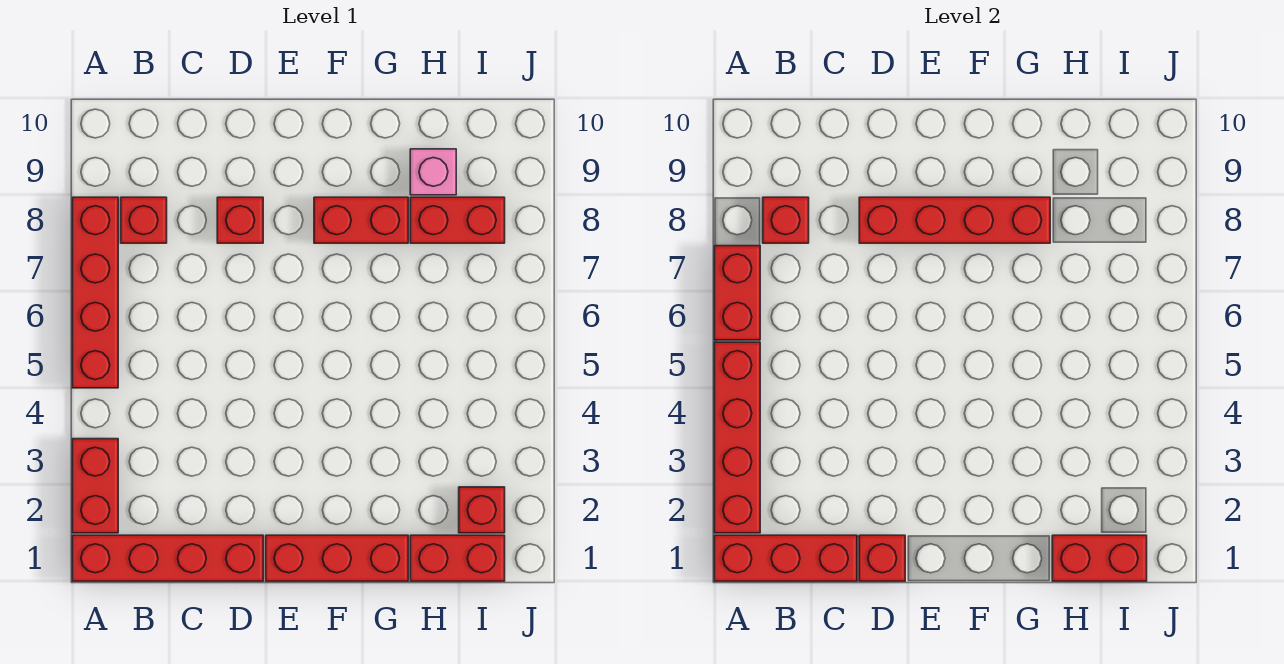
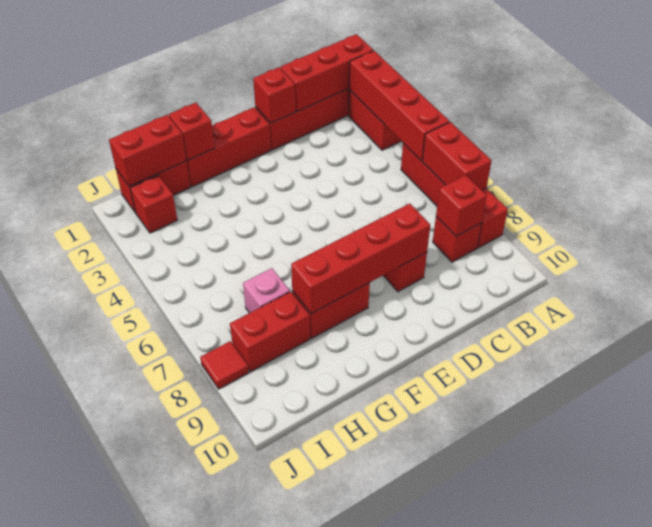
none -> red 1x1 brick [169,103,215,160]
pink 1x1 brick [410,149,456,195] -> pink 1x1 brick moved to [243,268,290,313]
none -> red 1x1 tile [200,341,249,389]

